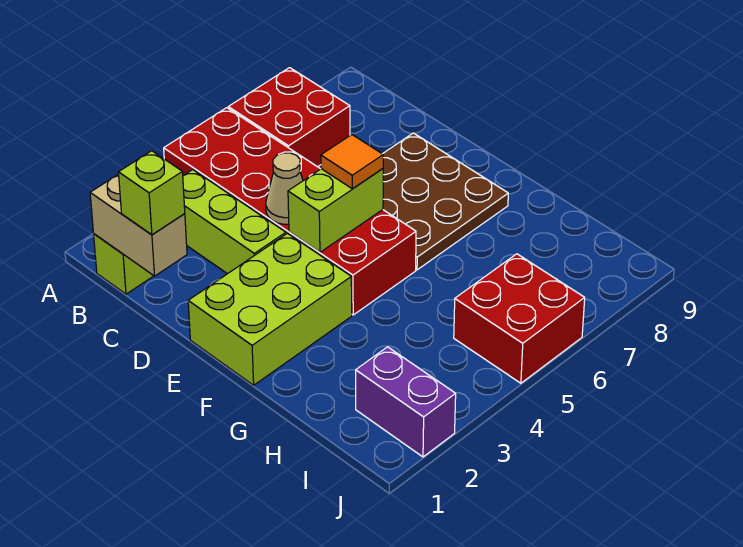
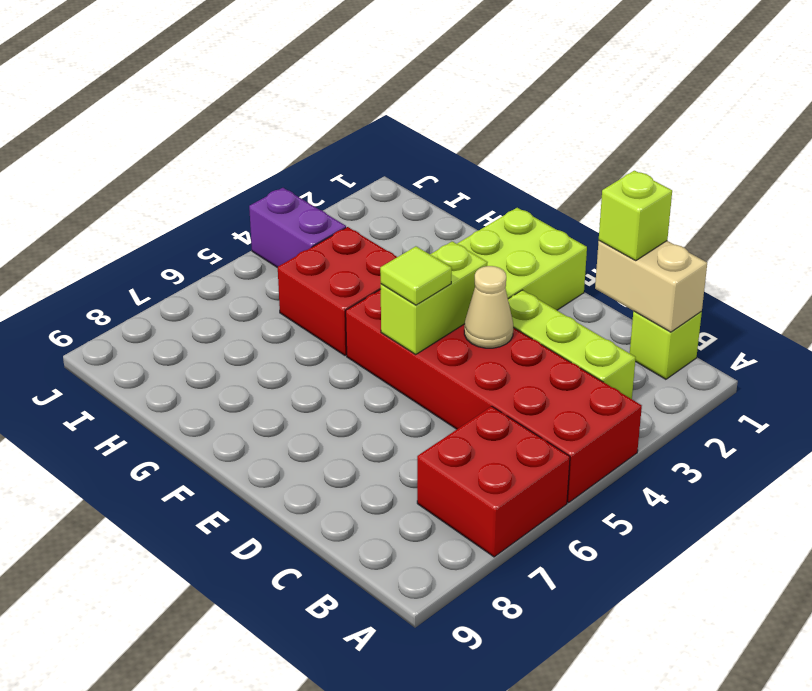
brown 3x3 plate [383,133,508,270] -> none
orange 1x1 tile [321,135,383,189] -> lime 1x1 tile [380,246,452,305]
purple 1x2 brick [356,347,456,457] -> purple 1x2 brick moved to [249,188,346,268]
red 2x2 brick [454,254,585,383] -> red 2x2 brick moved to [278,227,397,356]

